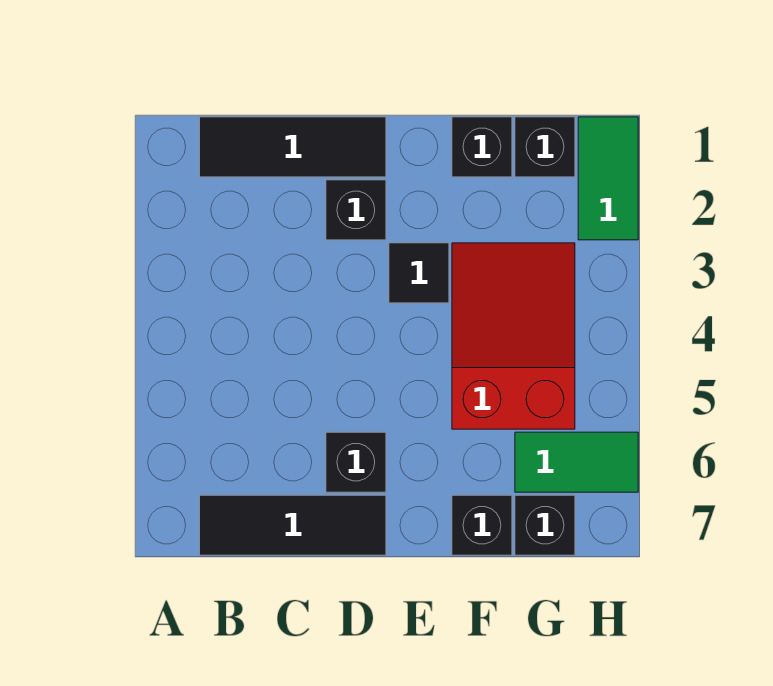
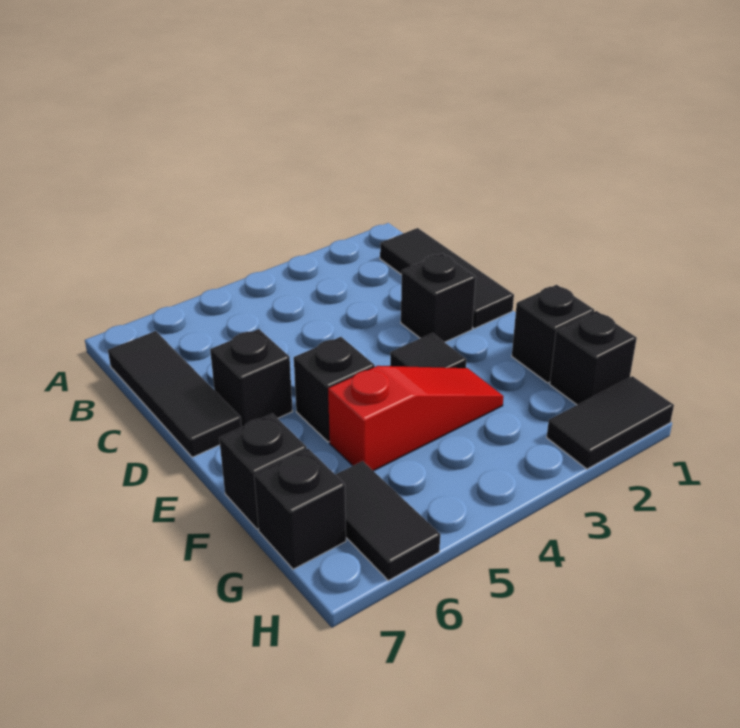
none -> black 1x1 brick [294,337,375,442]
red 2x3 slope [452,243,575,429] -> red 1x3 slope [328,366,504,471]
green 1x2 tile [515,432,638,492] -> black 1x2 tile [335,461,440,581]
green 1x2 tile [578,117,638,240] -> black 1x2 tile [547,376,674,469]

